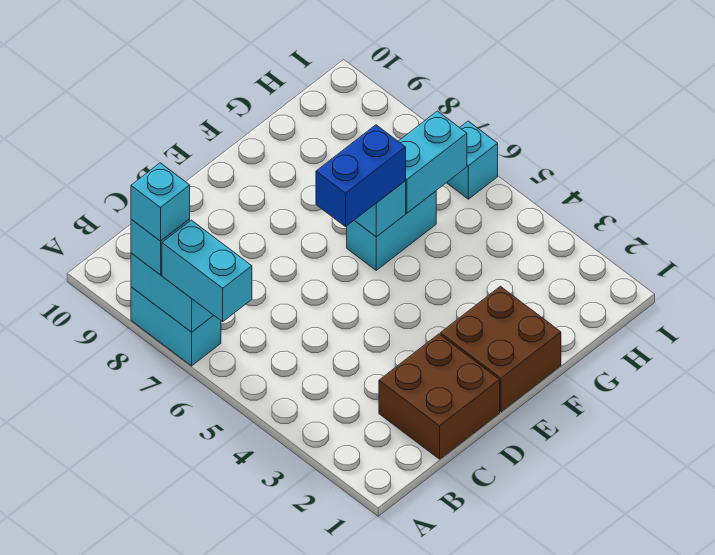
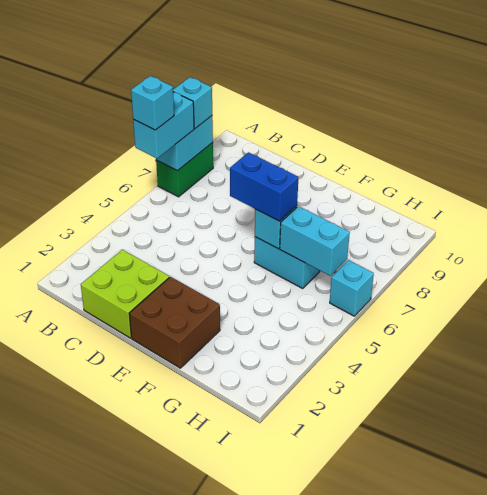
cyan 1x2 brick [131,287,221,366] -> green 1x2 brick [156,143,213,197]
cyan 1x1 brick [131,163,190,241] -> cyan 1x1 brick moved to [131,76,174,130]
brown 2x2 brick [379,334,500,459] -> lime 2x2 brick [81,249,169,338]

